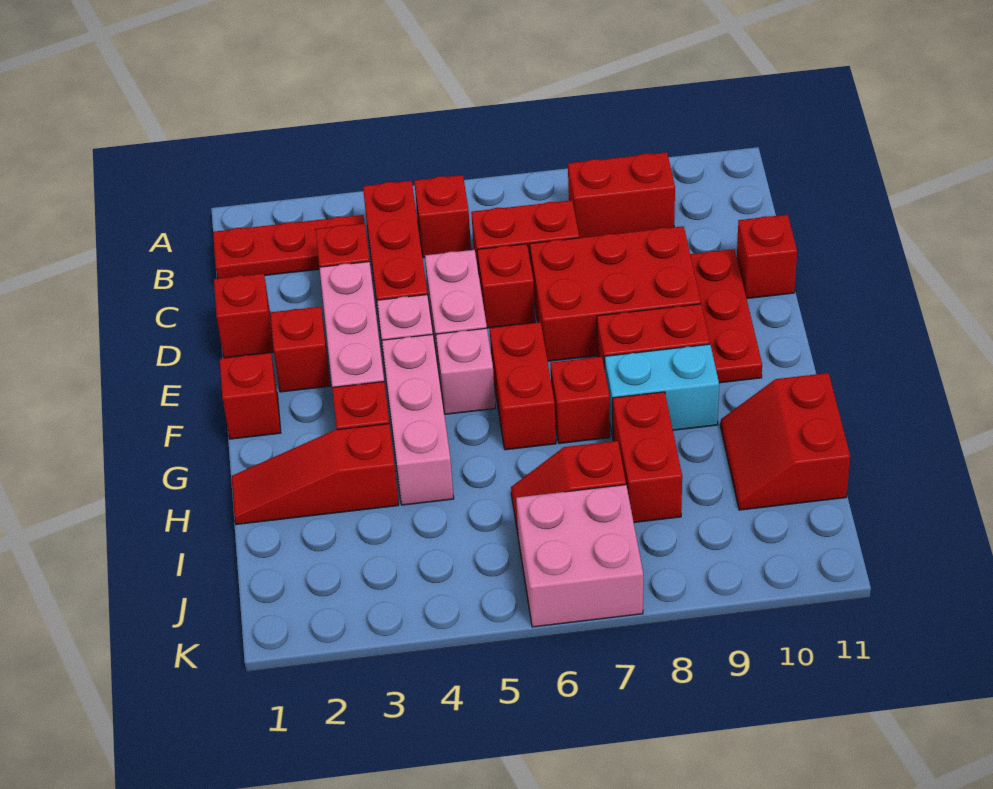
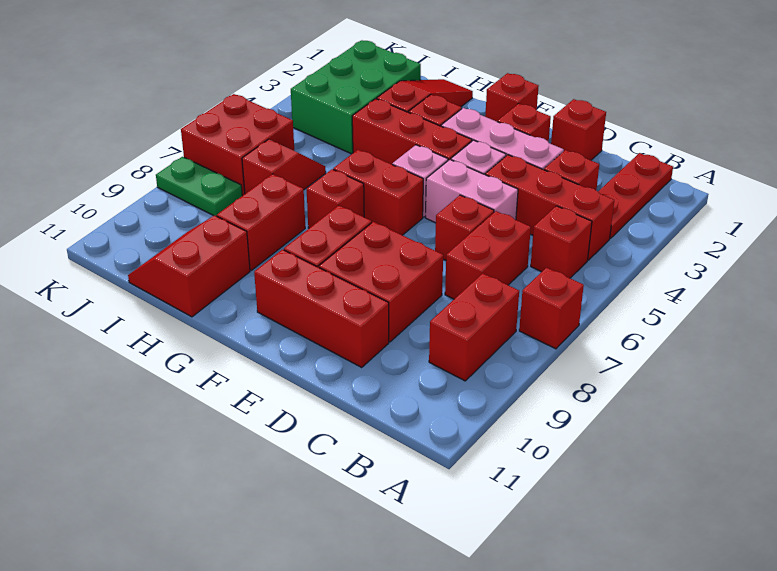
red 2x3 brick [530,226,701,361] -> red 2x2 brick [319,222,443,342]
red 1x3 plate [690,249,762,383] -> red 1x3 brick [254,249,389,367]
red 1x1 brick [737,215,797,298] -> red 1x1 brick moved to [519,268,584,349]
pink 1x3 brick [382,334,454,505] -> red 1x3 brick [352,99,472,164]
cyan 1x2 brick [605,344,719,437] -> none
red 1x2 brick [613,392,682,522] -> red 1x2 brick turned to [217,174,305,270]
red 2x2 slope [721,373,850,510] -> red 2x2 slope turned to [128,215,250,317]
none -> green 2x3 brick [291,40,421,154]
pink 2x2 brick [516,485,643,627] -> red 2x2 brick [181,94,294,196]
none -> green 1x2 plate [156,157,242,216]

